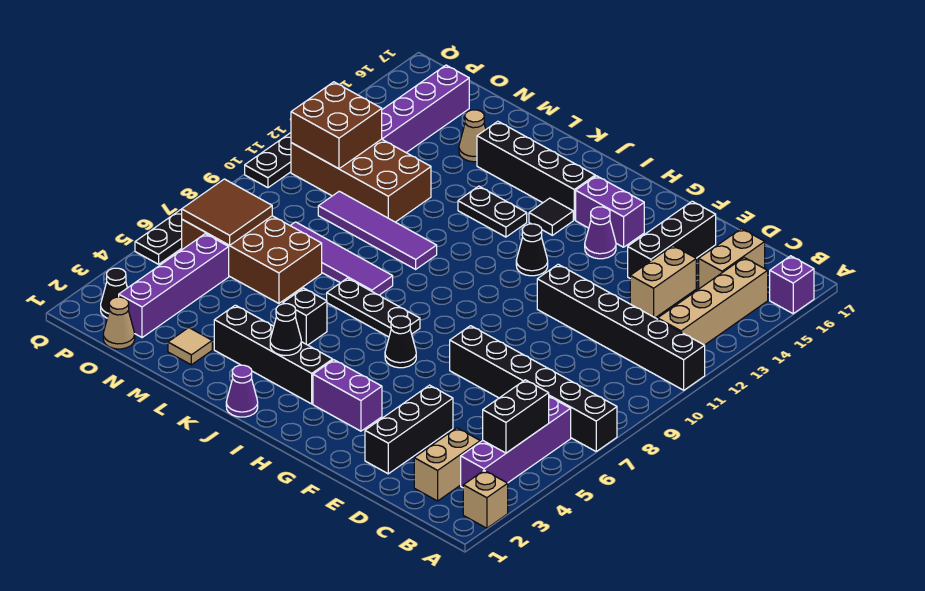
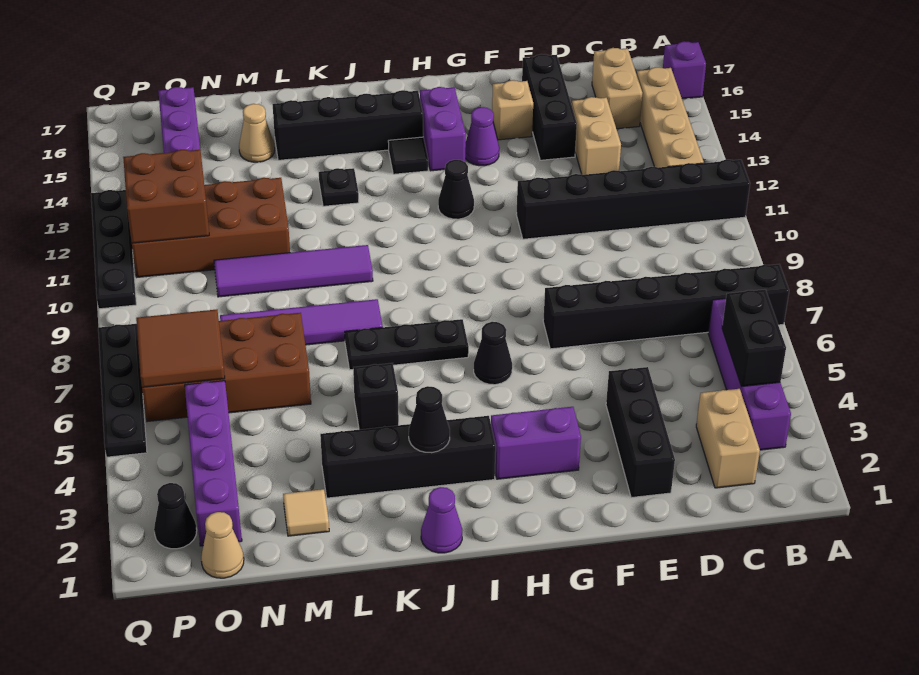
tan 1x1 brick [463,470,508,528] -> tan 1x1 brick moved to [492,80,533,140]
purple 1x2 brick [576,176,644,247] -> purple 1x2 brick turned to [420,87,466,171]
black 1x2 plate [458,186,527,237] -> black 1x1 plate [319,168,359,206]

